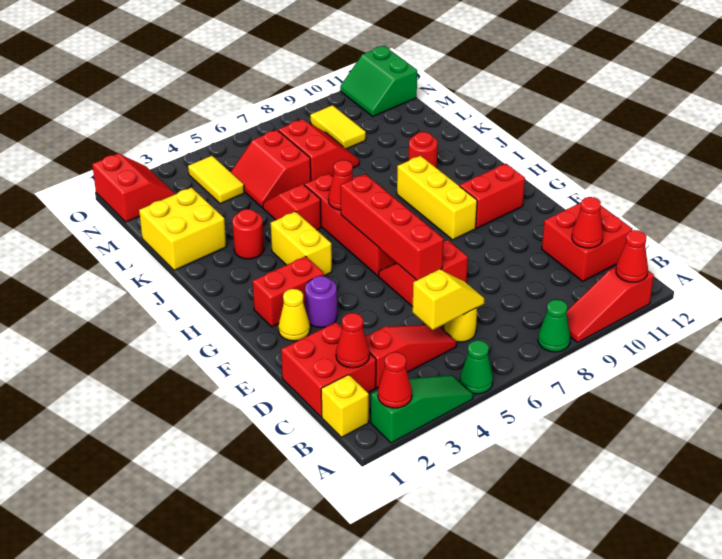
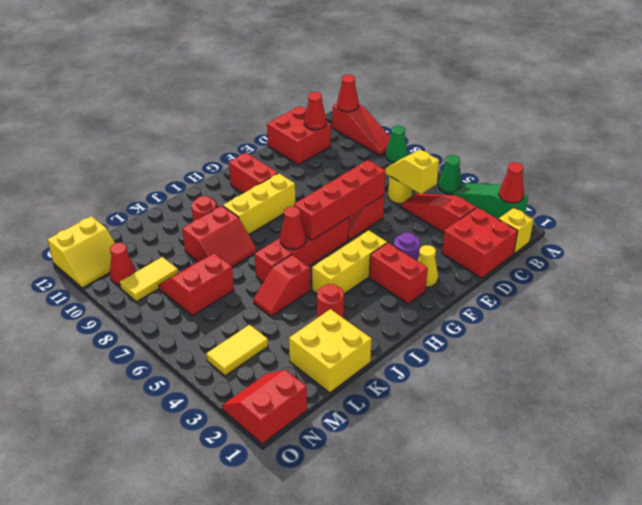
red 1x1 cone [336,313,369,368] -> red 1x1 cone moved to [110,243,136,285]
yellow 1x2 brick [271,212,332,276] -> yellow 1x3 brick [312,230,387,294]
red 2x2 slope [231,130,311,208] -> red 2x2 slope moved to [182,206,257,267]
green 2x2 slope [340,46,417,116] -> yellow 2x2 slope [48,216,115,288]

